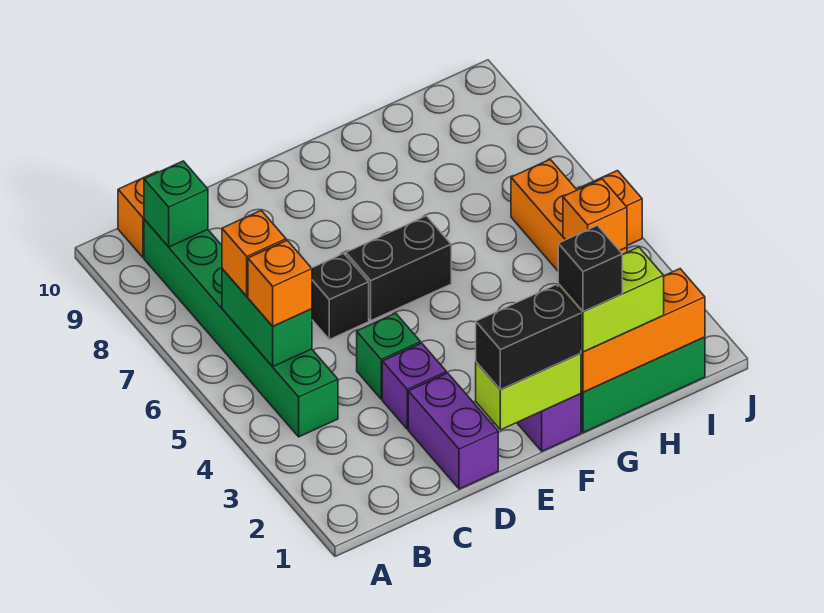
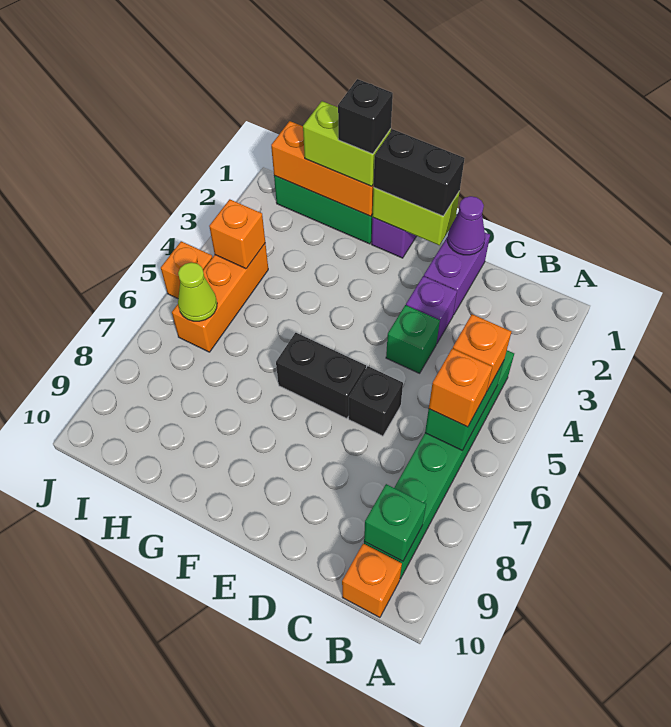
none -> purple 1x1 cone [448,196,485,255]
none -> lime 1x1 cone [178,262,217,321]

